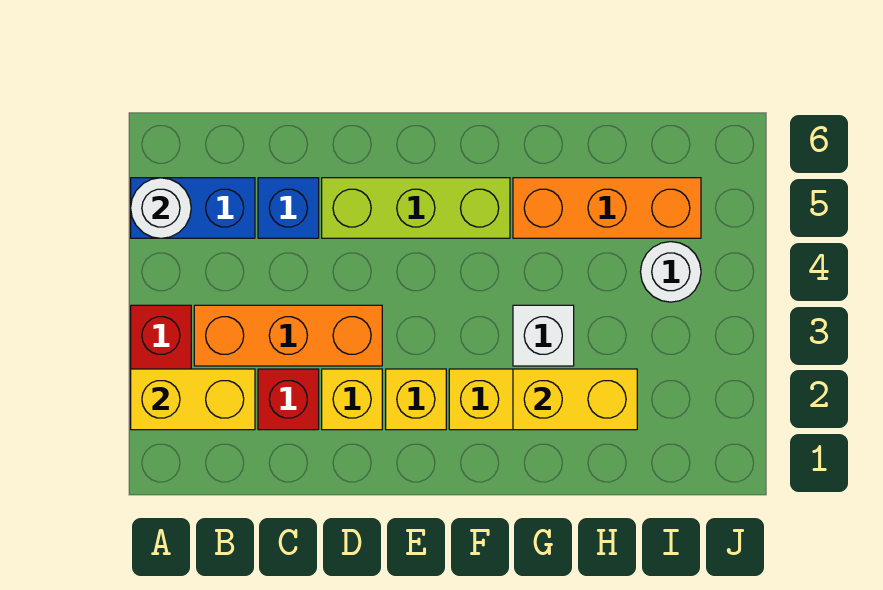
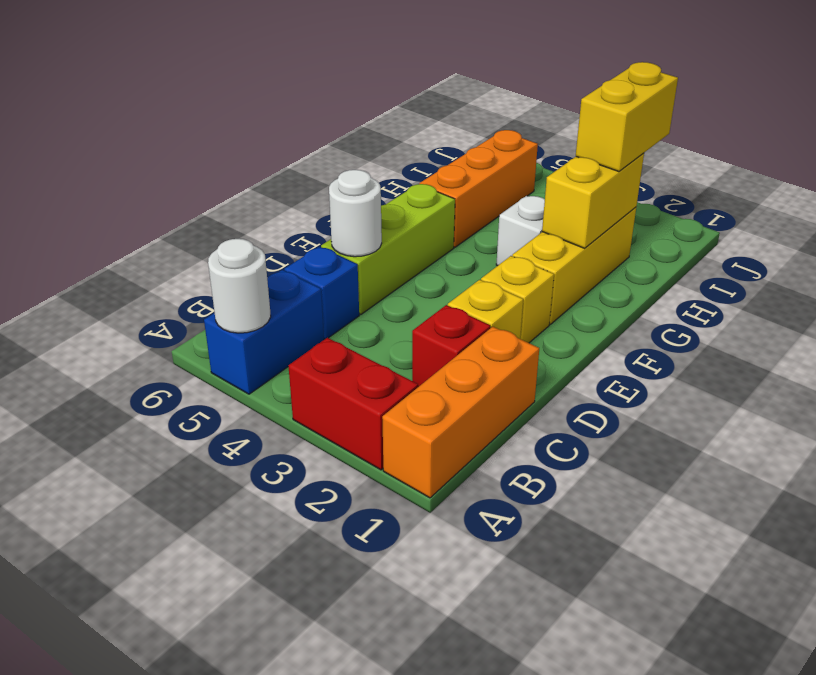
yellow 1x2 brick [131,369,255,430] -> yellow 1x2 brick moved to [576,62,678,172]
orange 1x3 brick [194,305,382,366] -> orange 1x3 brick moved to [382,327,539,498]
white 1x1 round brick [641,242,701,302] -> white 1x1 round brick moved to [329,170,382,257]

